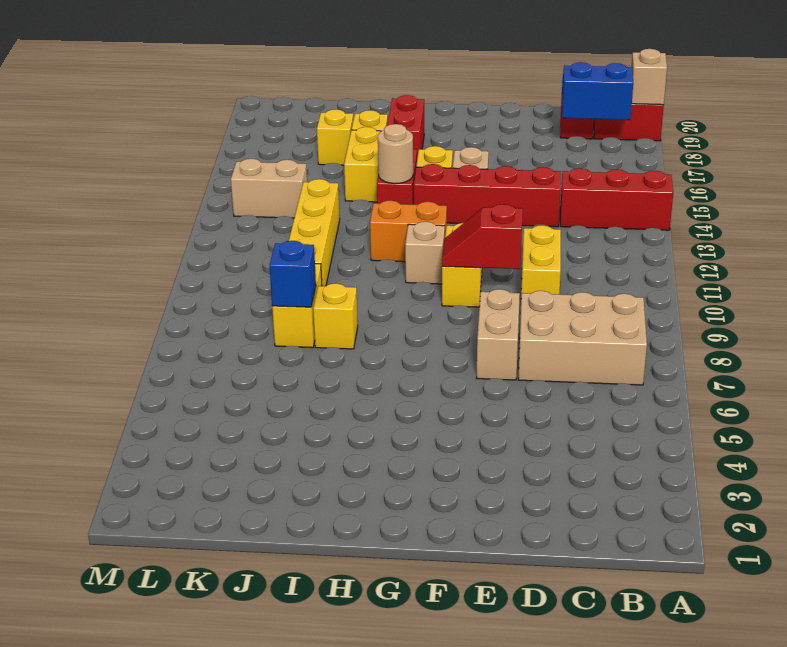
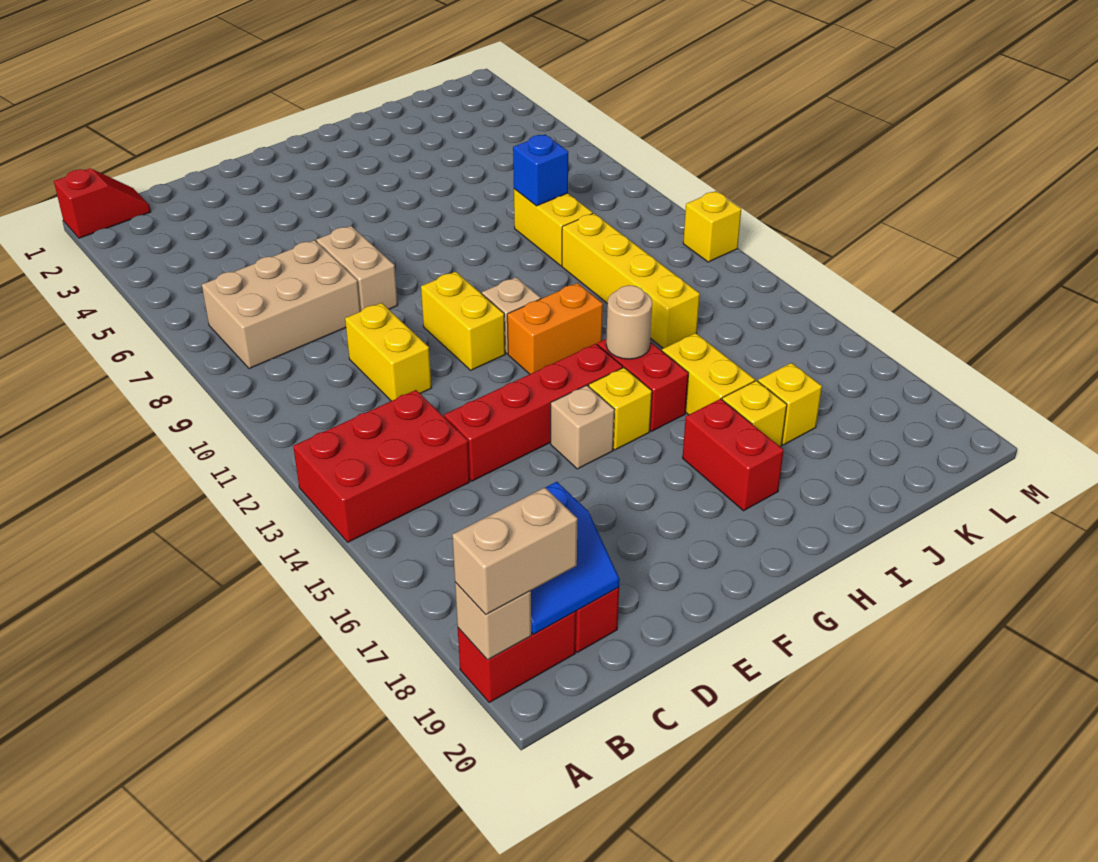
red 1x3 brick [560,168,673,230] -> red 2x3 brick [293,390,470,542]
red 1x2 slope [442,204,523,269] -> red 1x2 slope moved to [54,168,151,238]
yellow 1x1 brick [313,283,358,349] -> yellow 1x1 brick moved to [683,191,741,262]
tan 1x2 brick [231,159,307,218] -> tan 1x2 brick moved to [452,488,578,615]

